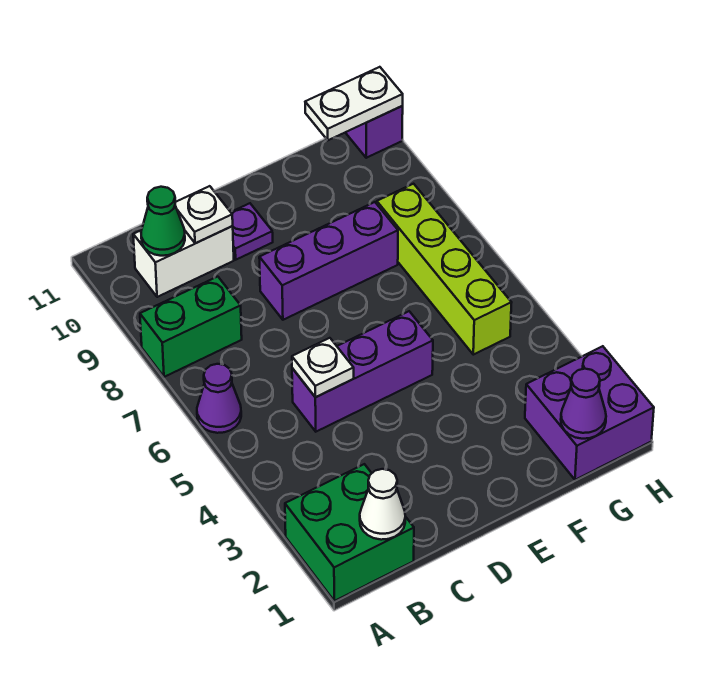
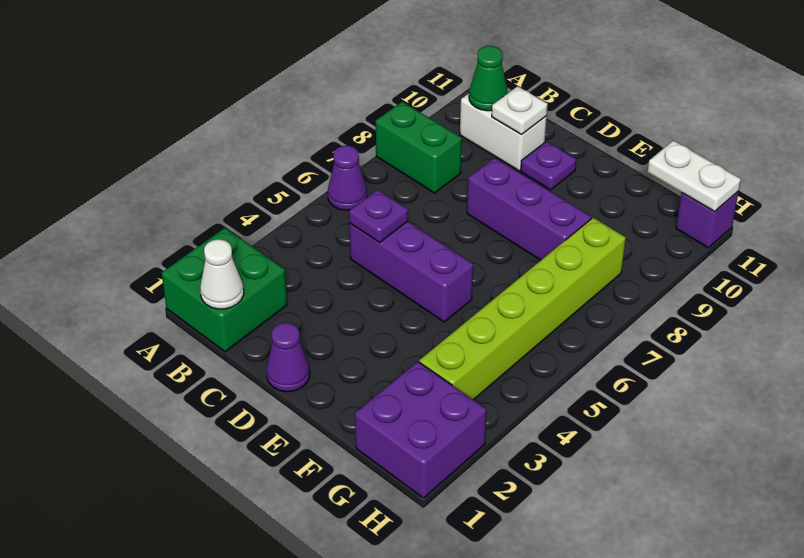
white 1x1 plate [292,338,354,397] -> purple 1x1 plate [349,190,408,243]
purple 1x1 cone [561,369,606,439] -> purple 1x1 cone moved to [267,323,310,392]
lime 1x4 brick [377,184,512,355] -> lime 1x6 brick [419,218,626,400]

